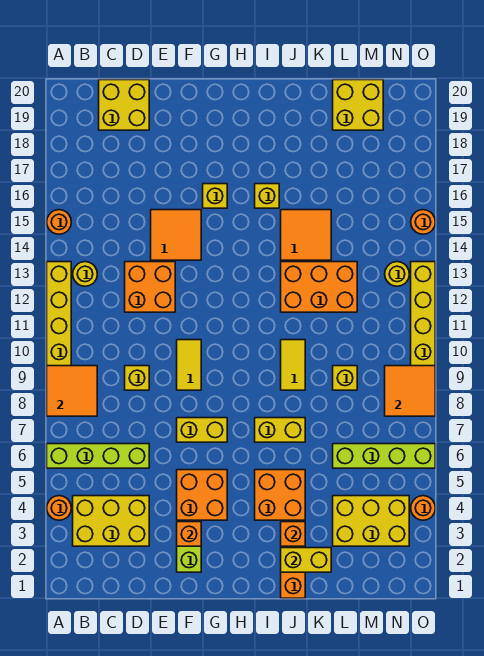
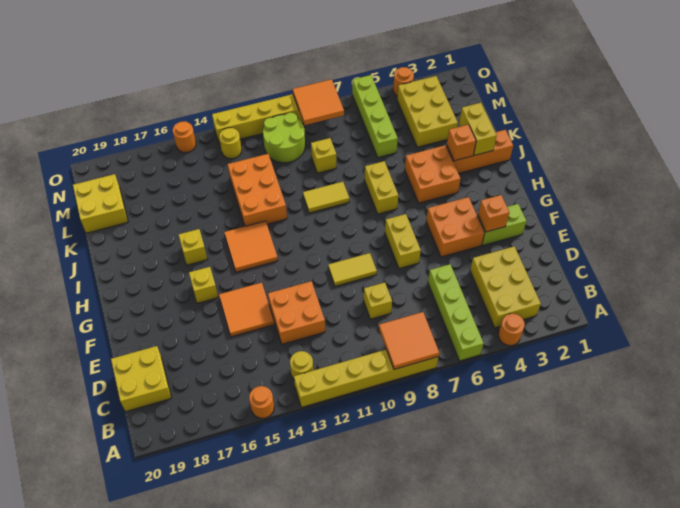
orange 2x2 tile [281,210,331,260] -> orange 2x2 tile moved to [224,221,278,272]
none -> lime 2x2 round brick [263,113,305,163]

